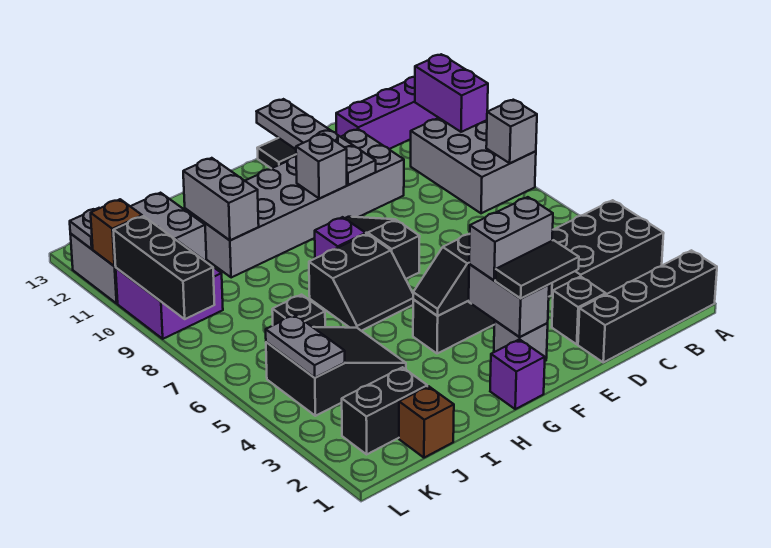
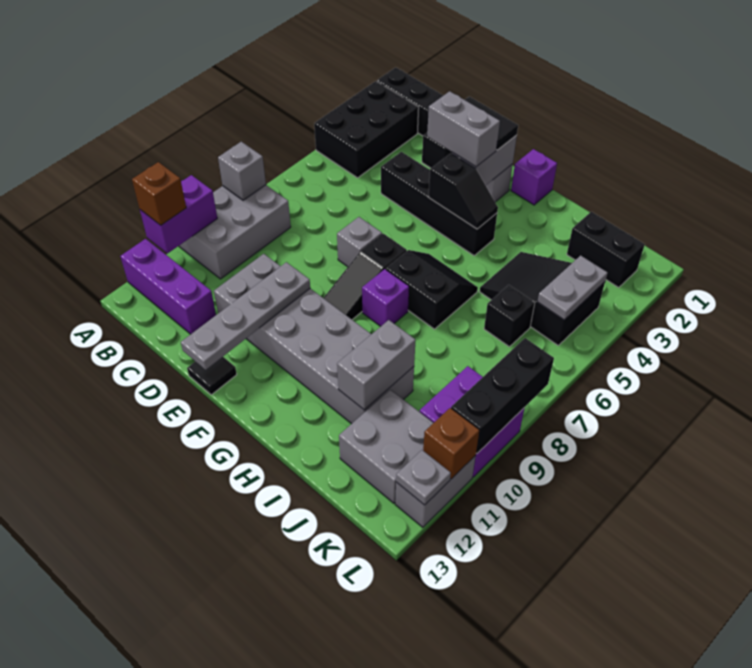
black 2x3 brick [552,200,664,294] -> black 2x3 brick turned to [314,81,419,178]
grey 1x1 brick [296,134,347,199] -> grey 1x1 brick moved to [337,217,382,267]
brown 1x1 brick [399,386,454,458] -> brown 1x1 brick moved to [132,162,186,225]

